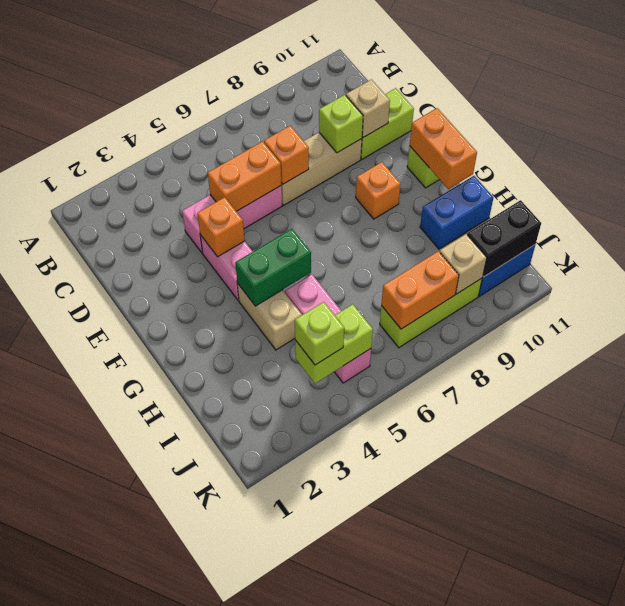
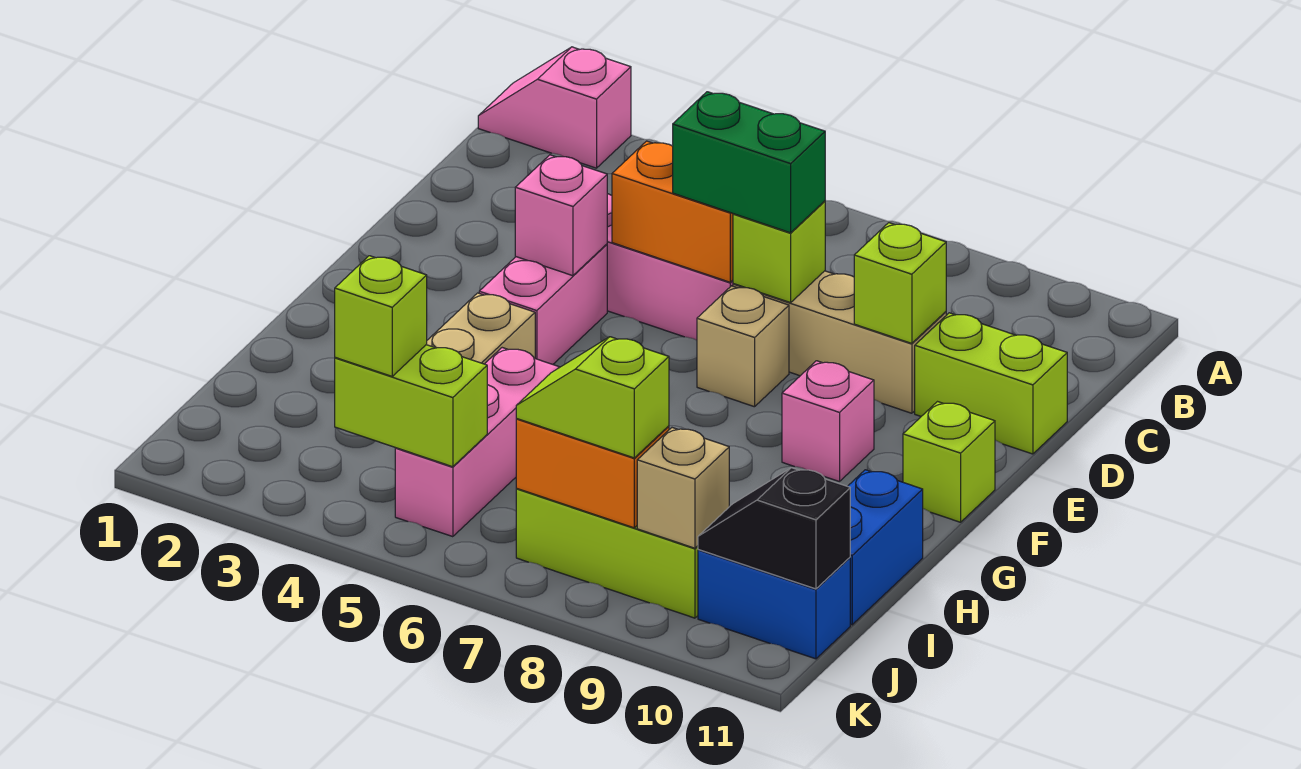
none -> pink 1x2 slope [478,47,631,168]
orange 1x1 brick [264,126,309,184] -> lime 1x1 brick [733,201,825,303]
tan 1x1 brick [346,80,390,137] -> tan 1x1 brick moved to [697,286,789,407]
orange 1x1 brick [197,197,245,257] -> pink 1x1 brick [515,155,607,276]
orange 1x1 brick [356,162,400,219] -> pink 1x1 brick [782,361,874,482]
orange 1x2 brick [410,108,477,189] -> none
green 1x2 brick [235,229,311,306] -> green 1x2 brick moved to [673,92,825,233]
blue 1x2 brick [420,176,493,249] -> blue 1x2 brick turned to [848,470,923,625]
none -> lime 1x2 slope [516,337,669,458]
black 1x2 brick [467,200,541,277] -> black 1x2 slope [698,468,850,589]

